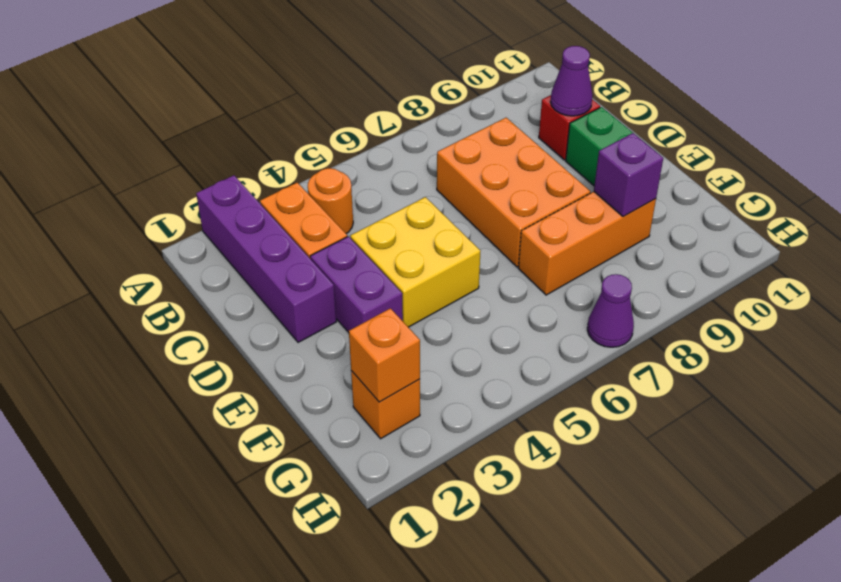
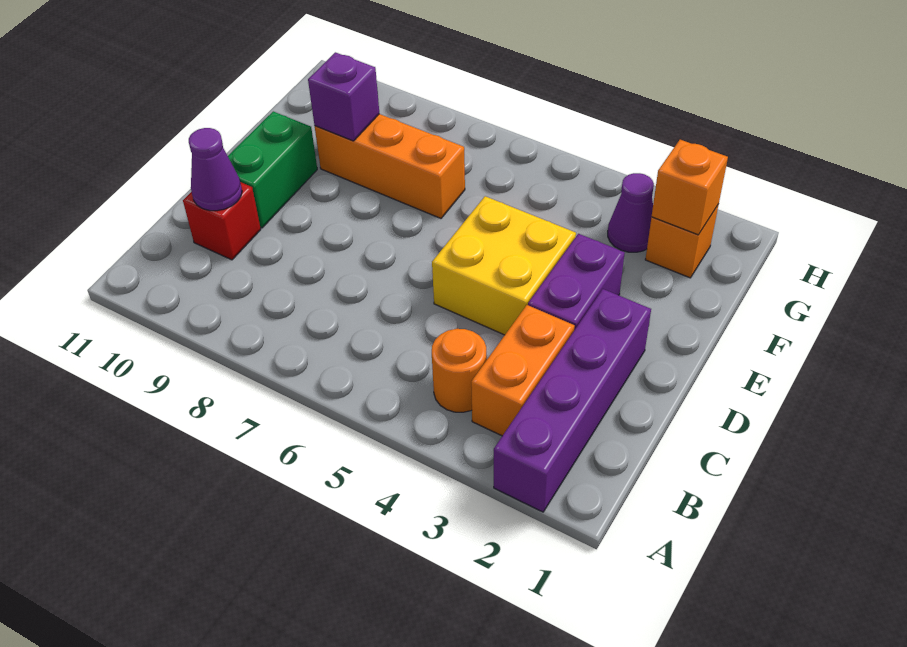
orange 2x3 brick [437,118,590,267] -> none
purple 1x1 cone [587,274,634,347] -> purple 1x1 cone moved to [608,173,654,252]

